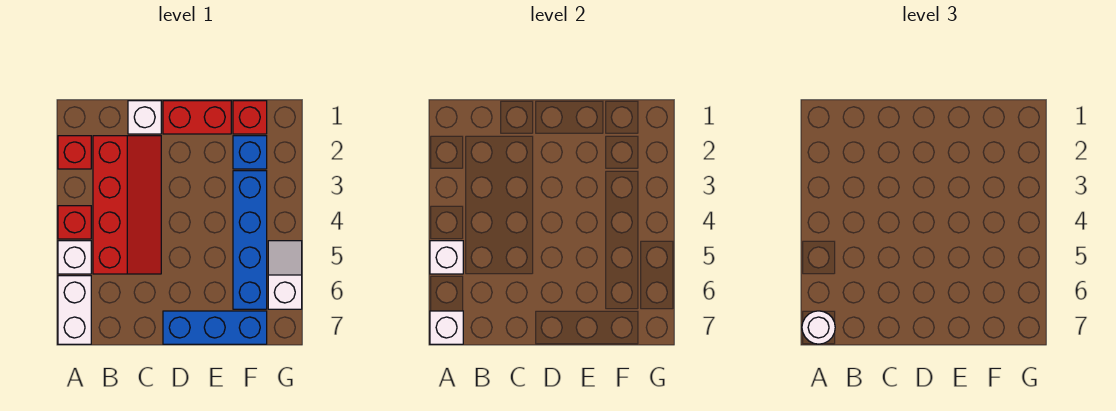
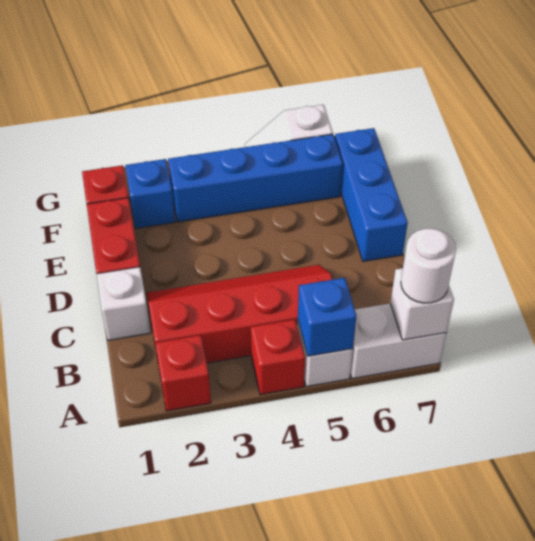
white 1x1 brick [430,241,463,274] -> blue 1x1 brick [298,278,356,356]

